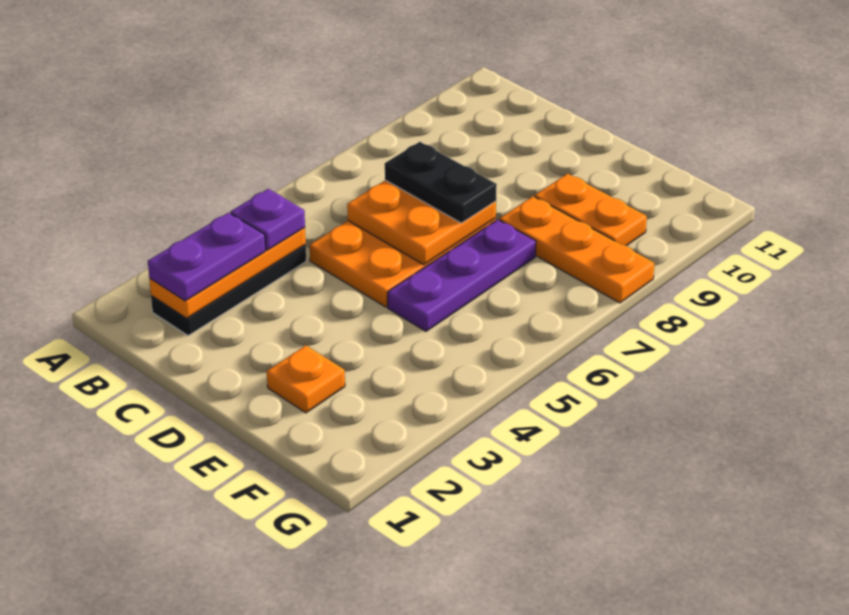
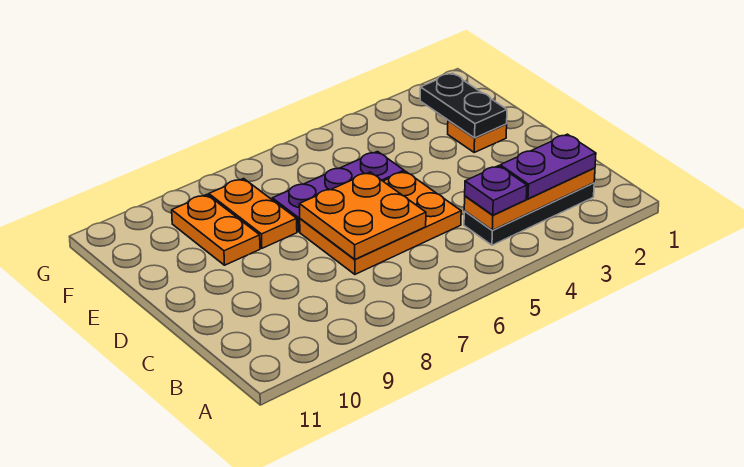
black 1x2 plate [385,142,497,223] -> black 1x2 plate moved to [420,73,507,138]
orange 1x3 plate [499,196,655,303] -> orange 1x2 plate [209,179,297,248]

